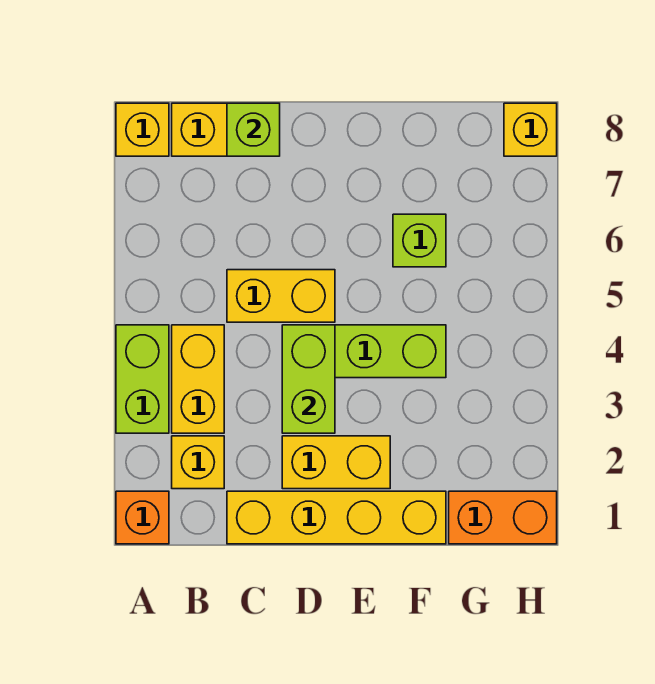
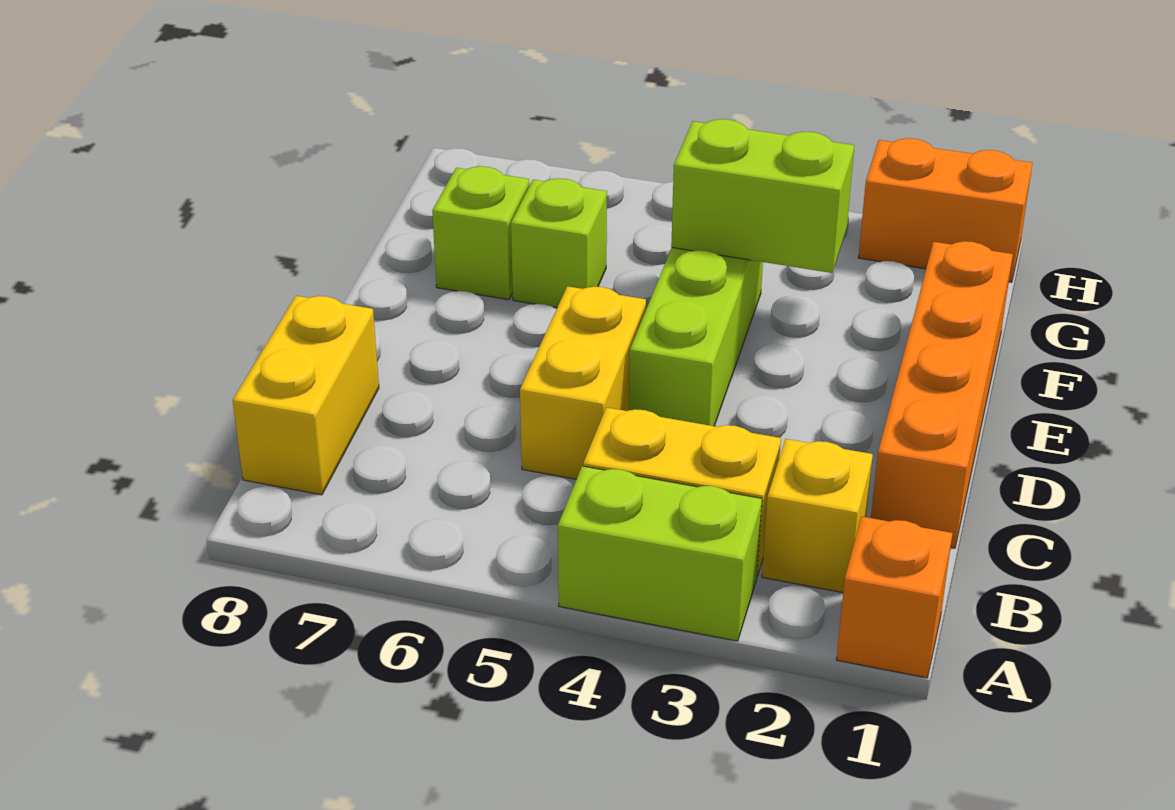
yellow 1x1 brick [116,103,169,156] -> none
yellow 1x4 brick [227,491,446,544] -> orange 1x4 brick [871,241,1013,548]
lime 1x1 brick [227,103,280,156] -> lime 1x1 brick moved to [432,166,529,300]
yellow 1x2 brick [282,436,390,489] -> none
lime 1x2 brick [282,325,335,433] -> lime 1x2 brick moved to [671,119,854,273]
orange 1x2 brick [449,491,557,544] -> orange 1x2 brick turned to [858,138,1032,282]
yellow 1x1 brick [504,103,557,156] -> none

